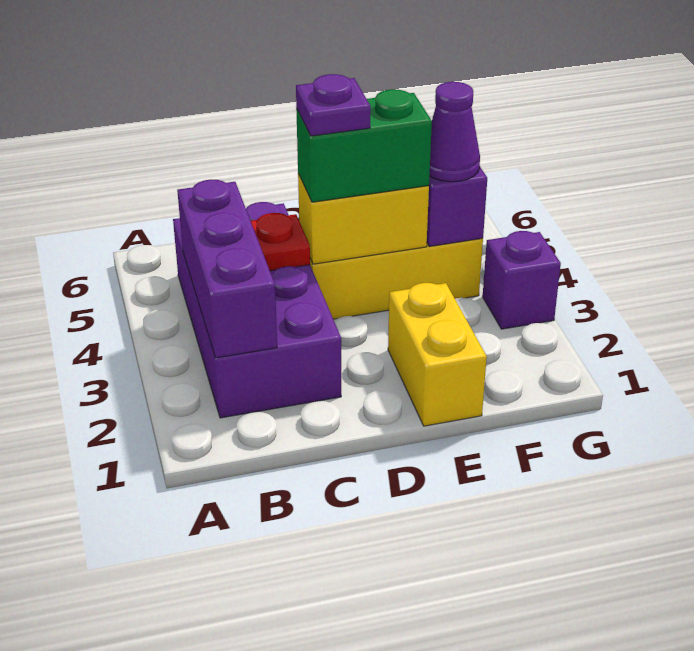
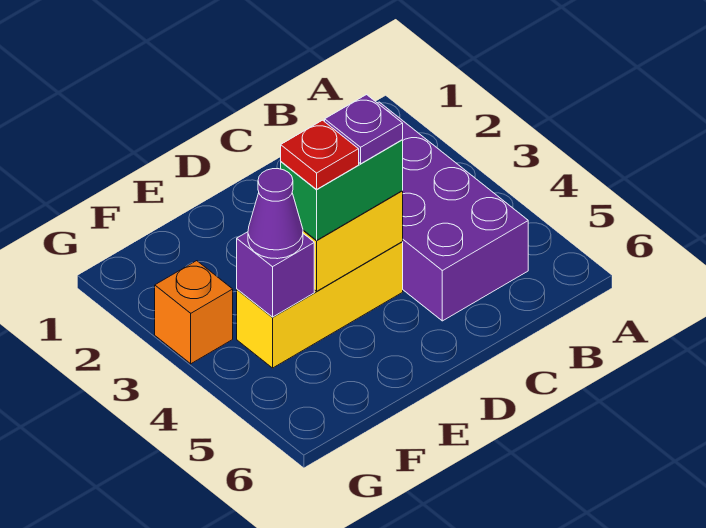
purple 1x3 brick [177,180,277,358] -> none
red 1x1 plate [251,213,310,271] -> red 1x1 plate moved to [281,120,359,189]
yellow 1x2 brick [388,283,487,426] -> none
purple 1x1 brick [483,231,561,329] -> orange 1x1 brick [155,261,233,364]

